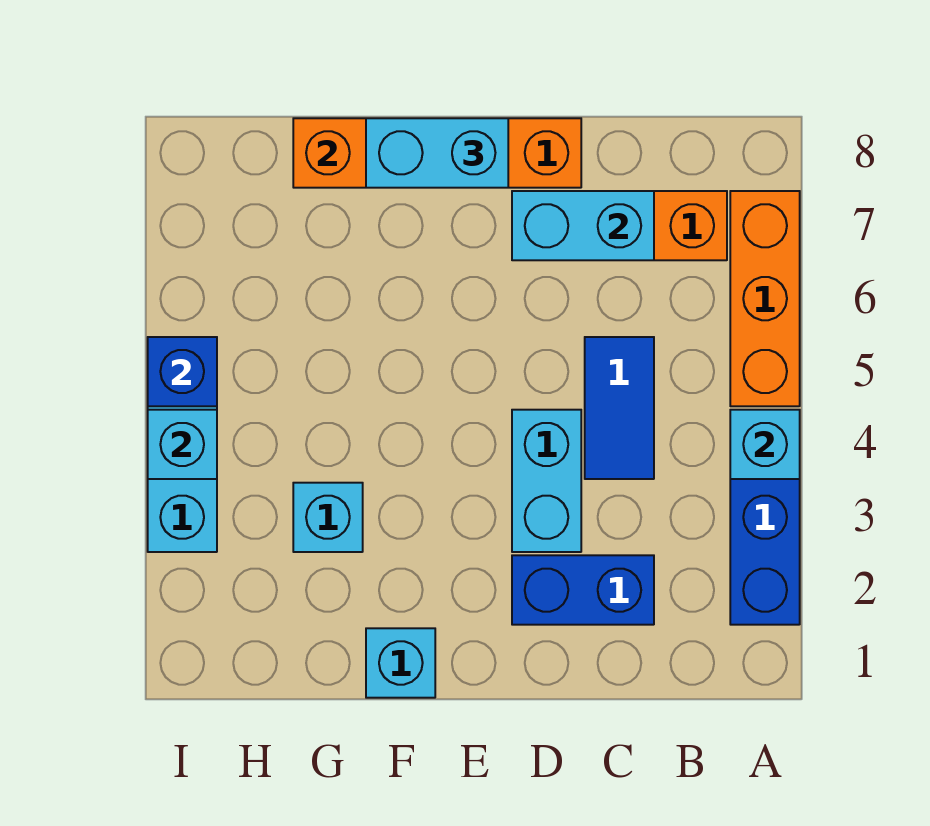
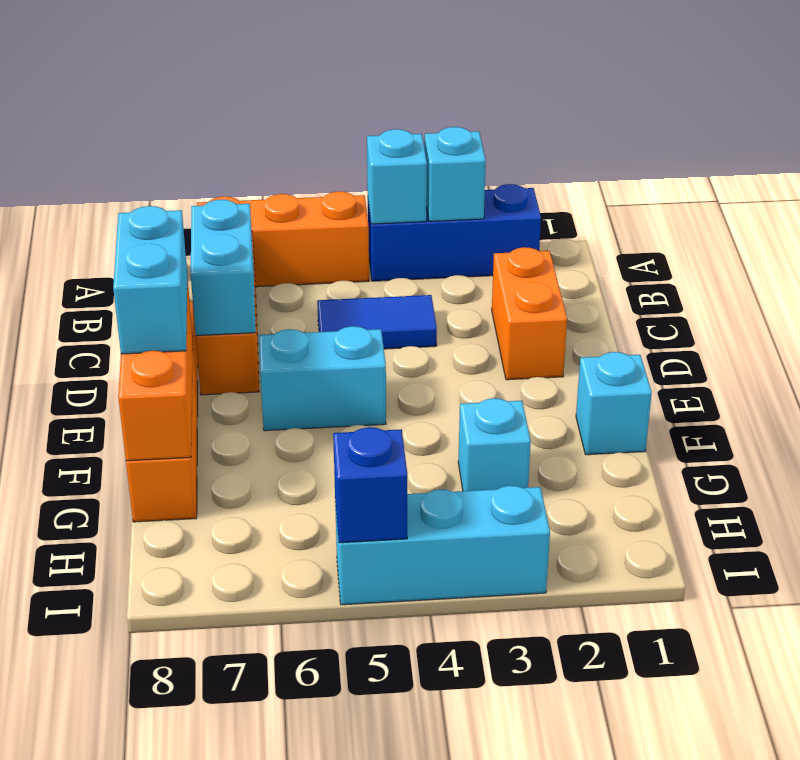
blue 1x2 brick [512,555,654,625] -> orange 1x2 brick [492,247,567,380]
cyan 1x2 brick [512,410,581,552] -> cyan 1x2 brick moved to [259,326,386,431]
cyan 1x1 brick [148,410,217,479] -> cyan 1x1 brick moved to [424,127,486,221]

